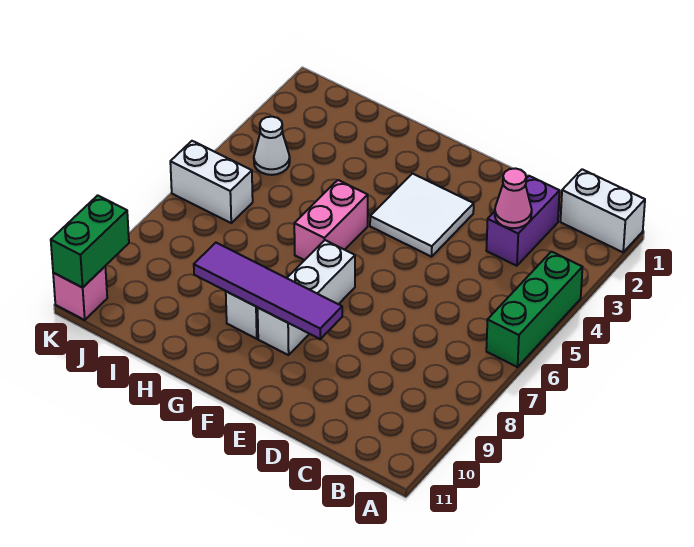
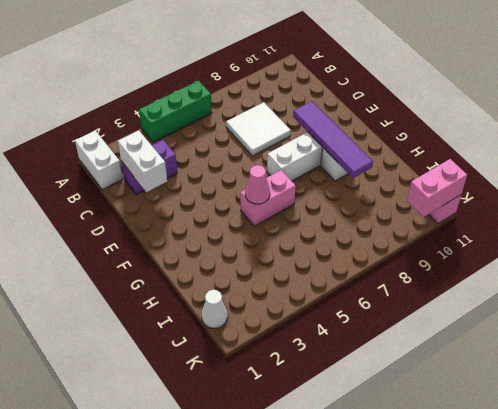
pink 1x1 cone [495,168,532,228] -> pink 1x1 cone moved to [245,165,270,204]
white 2x2 tile [370,174,474,257] -> white 2x2 tile moved to [226,102,291,156]
white 1x1 cone [254,117,290,175] -> white 1x1 cone moved to [201,290,228,328]
white 1x2 brick [170,141,253,223] -> white 1x2 brick moved to [118,130,167,192]
green 1x2 brick [51,195,129,288] -> pink 1x2 brick [407,159,467,217]

